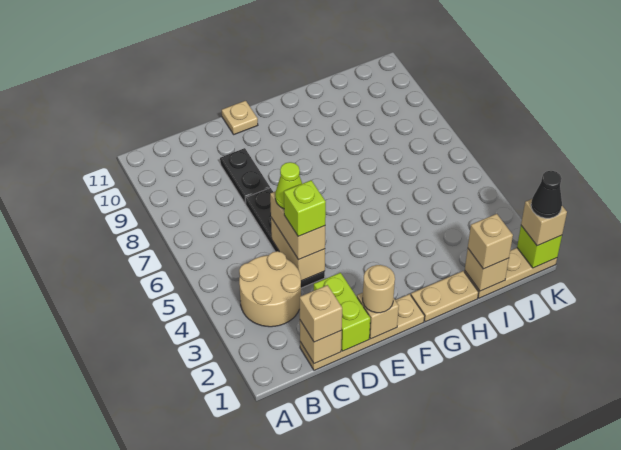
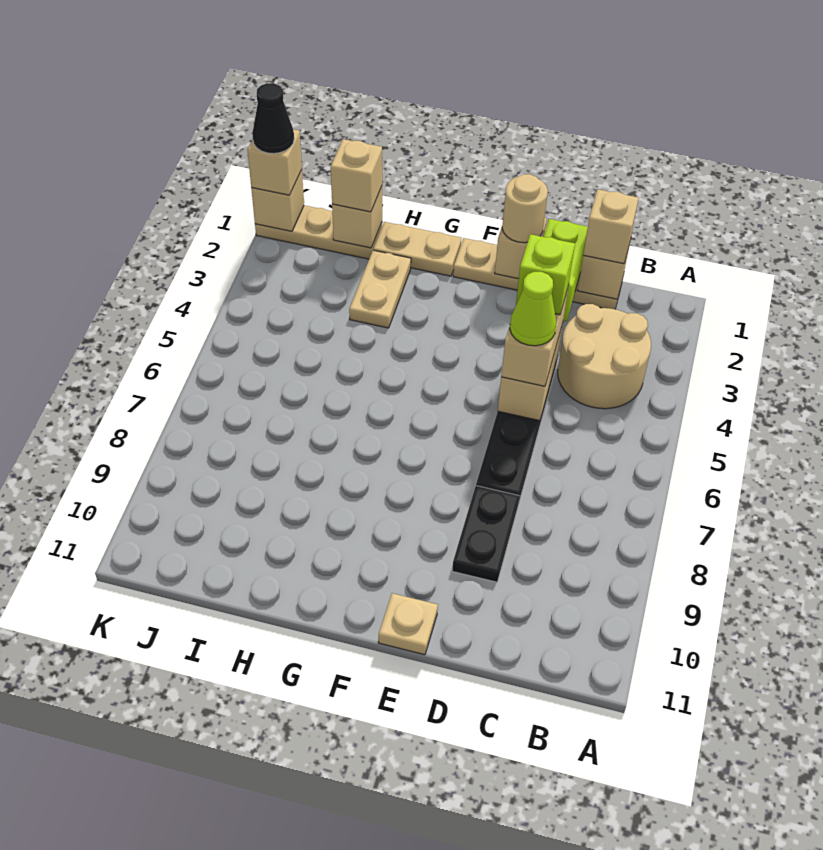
none -> tan 1x2 plate [349,250,411,328]
lime 1x1 brick [517,226,562,268] -> tan 1x1 brick [251,170,304,231]

